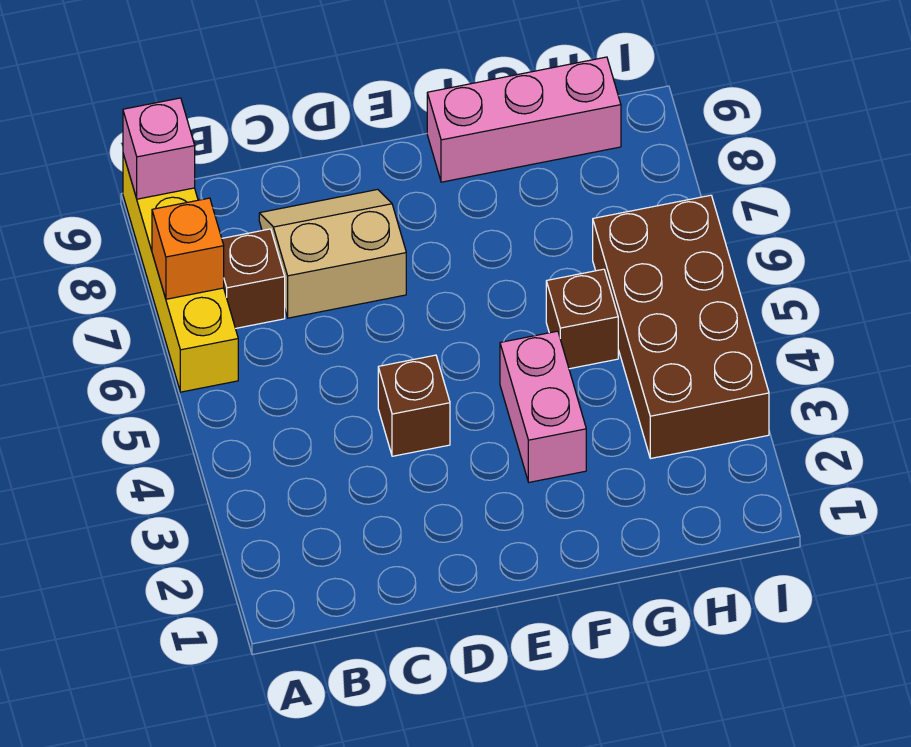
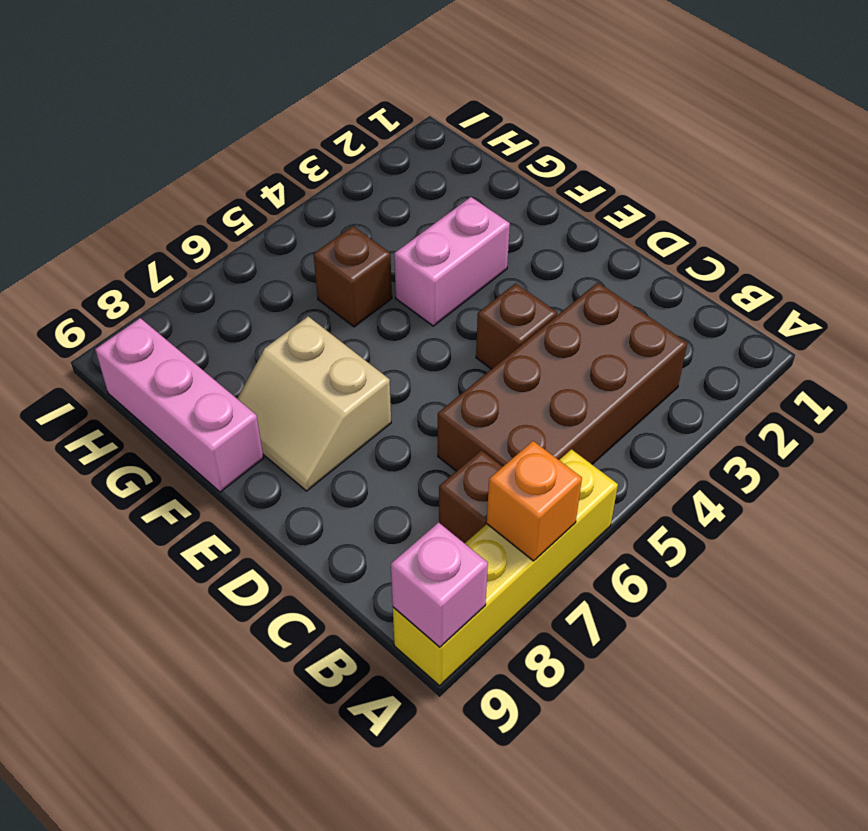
tan 2x2 slope [259,189,406,318] -> tan 2x2 slope moved to [237,316,391,491]
brown 2x4 brick [593,195,769,459] -> brown 2x4 brick moved to [438,283,687,471]

